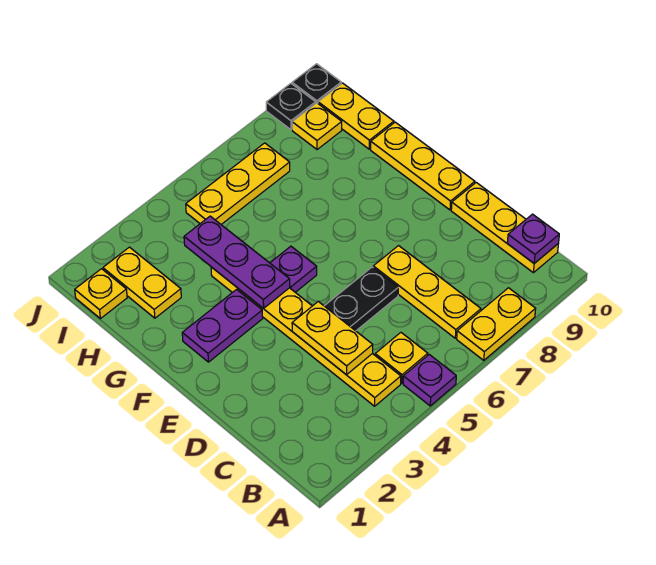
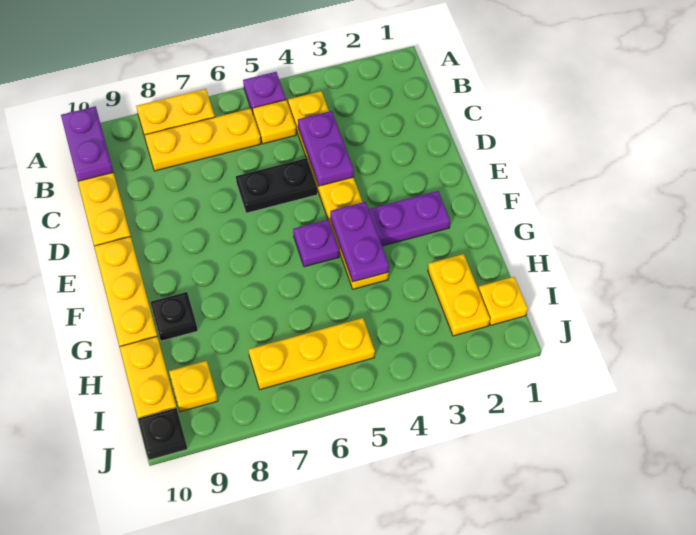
yellow 1x3 plate [373,246,481,338] -> yellow 1x3 plate turned to [144,109,261,171]
purple 1x1 plate [507,214,559,263] -> purple 1x2 plate [61,106,113,181]
yellow 1x2 plate [292,302,373,375] -> purple 1x2 plate [298,111,354,186]
purple 1x3 plate [184,216,290,309] -> purple 1x2 plate [330,202,389,282]
black 1x1 plate [266,84,316,130] -> black 1x1 plate moved to [150,292,198,341]

